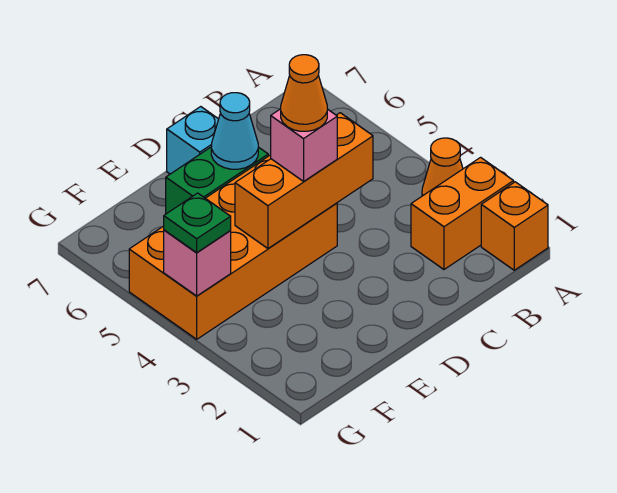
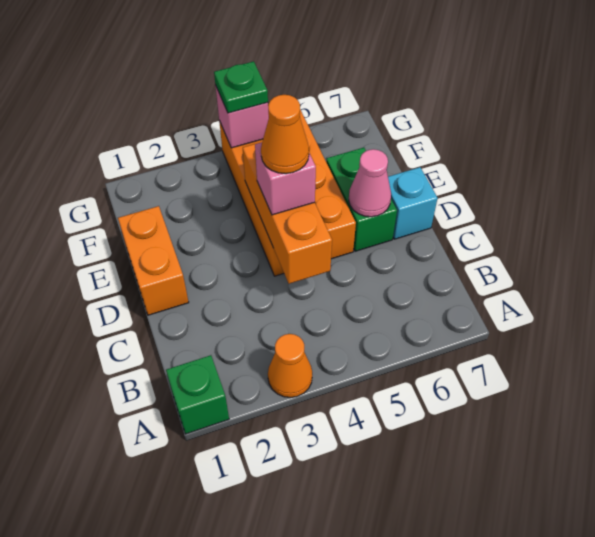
orange 1x1 brick [481,182,548,270] -> green 1x1 brick [166,355,229,434]
orange 1x2 brick [411,157,514,269] -> orange 1x2 brick moved to [118,206,189,315]
cyan 1x1 cone [211,93,258,169] -> pink 1x1 cone [349,149,391,217]

